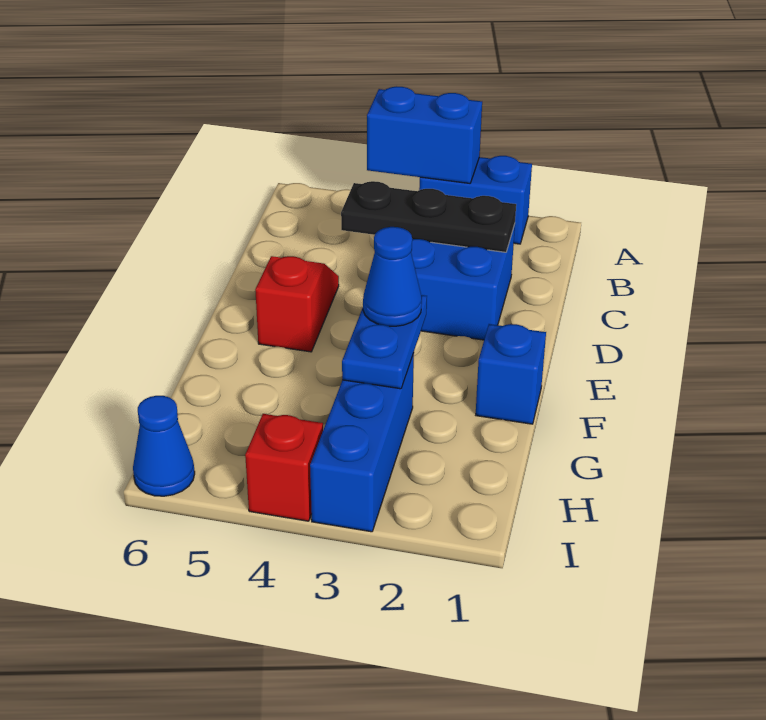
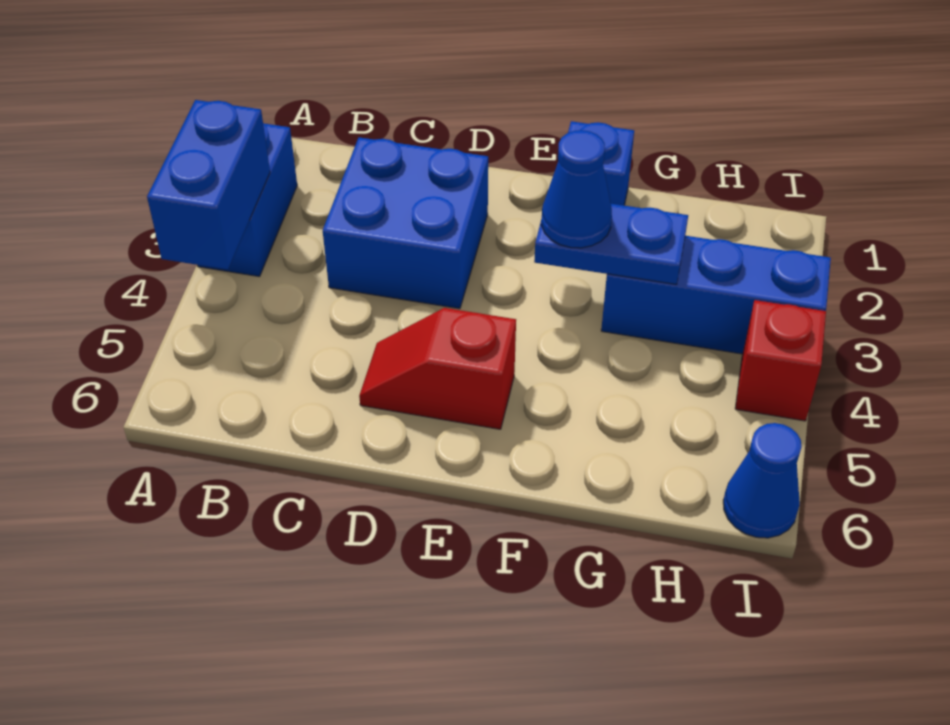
black 1x3 plate [341,181,516,252] -> none

